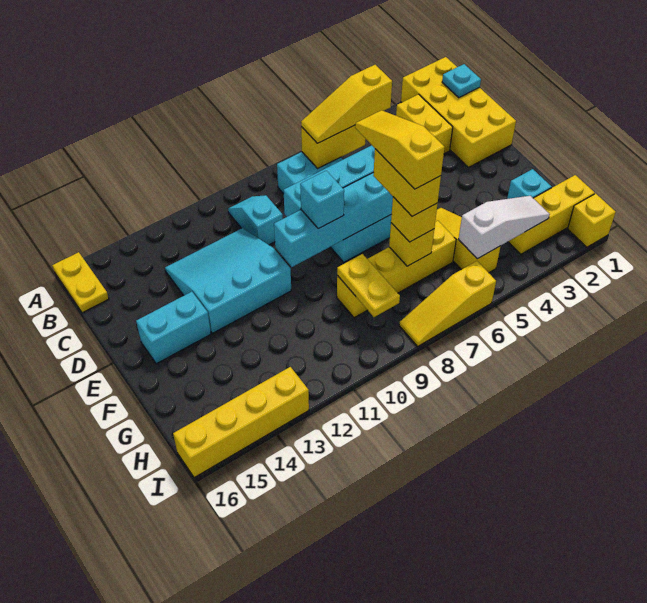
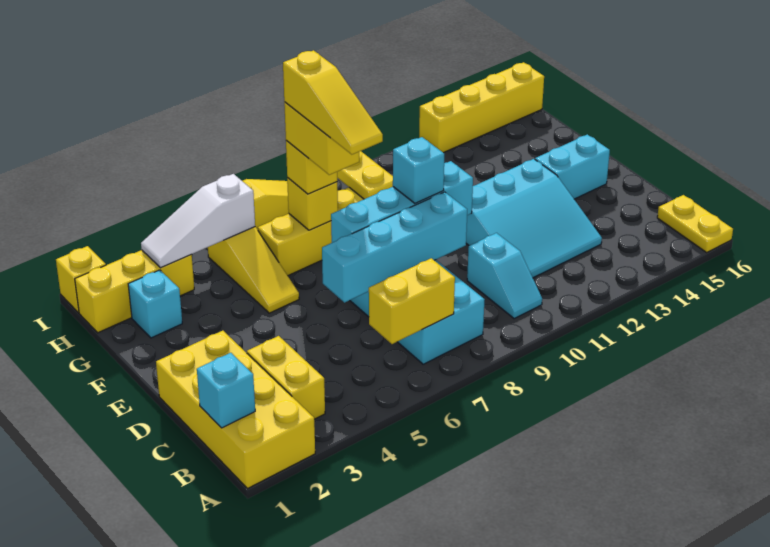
cyan 1x1 plate [442,64,481,98] -> cyan 1x1 brick [197,353,255,428]
yellow 1x3 slope [301,65,392,143] -> none

